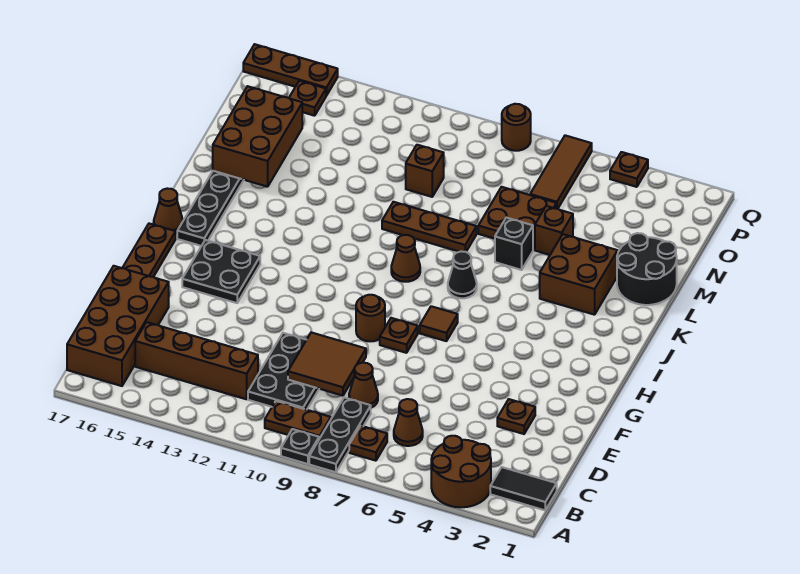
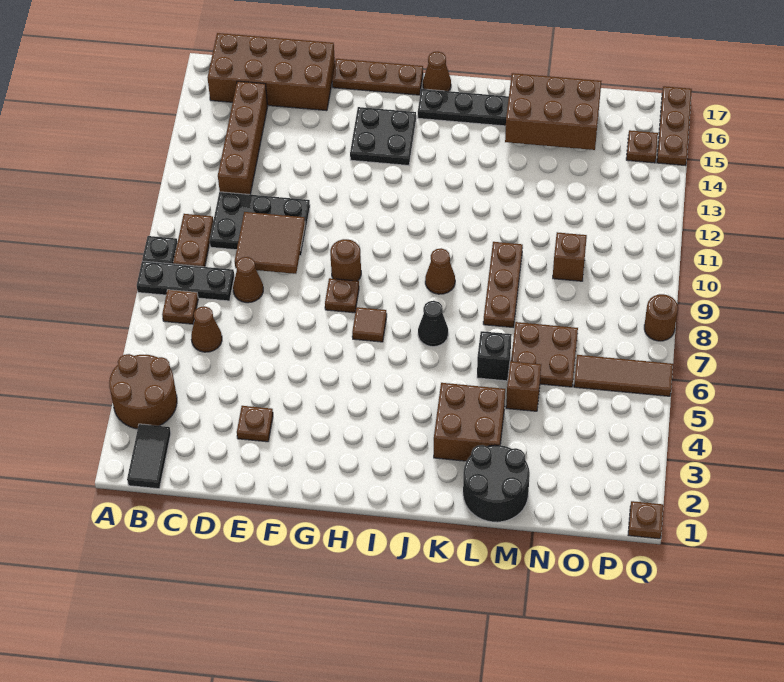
brown 1x1 plate [610,152,648,187] -> brown 1x1 plate moved to [628,501,663,539]

